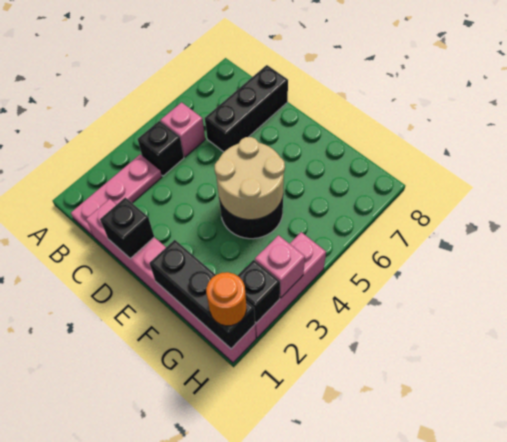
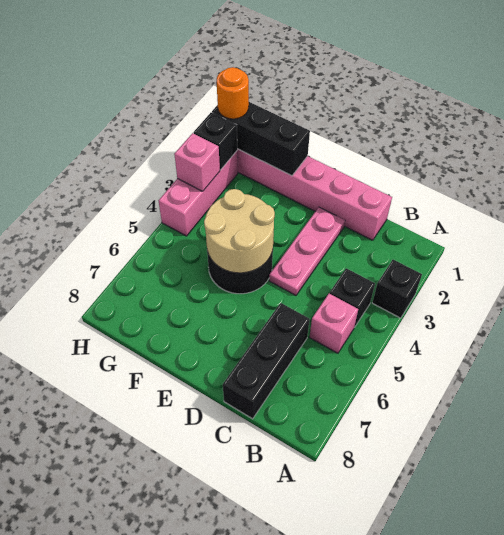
pink 1x3 plate [71,154,162,237] -> pink 1x3 plate moved to [269,207,345,295]
black 1x1 brick [100,197,154,259] -> black 1x1 brick moved to [372,260,422,318]

